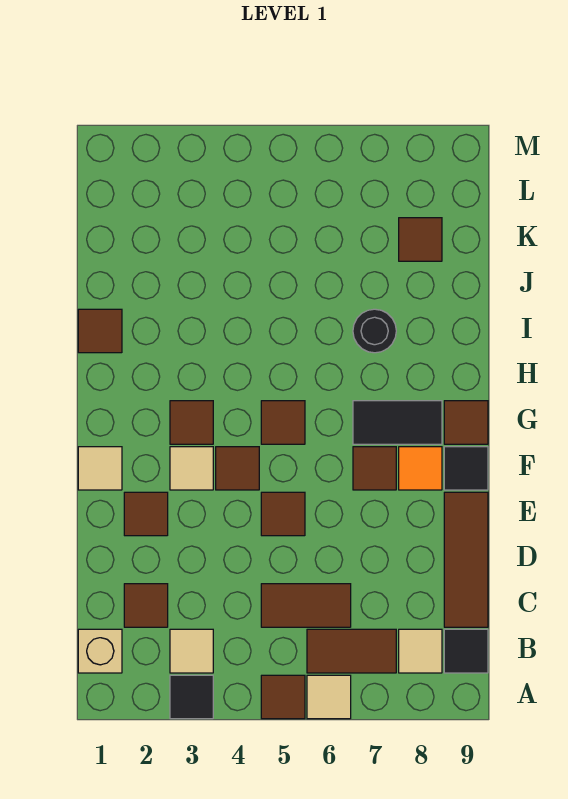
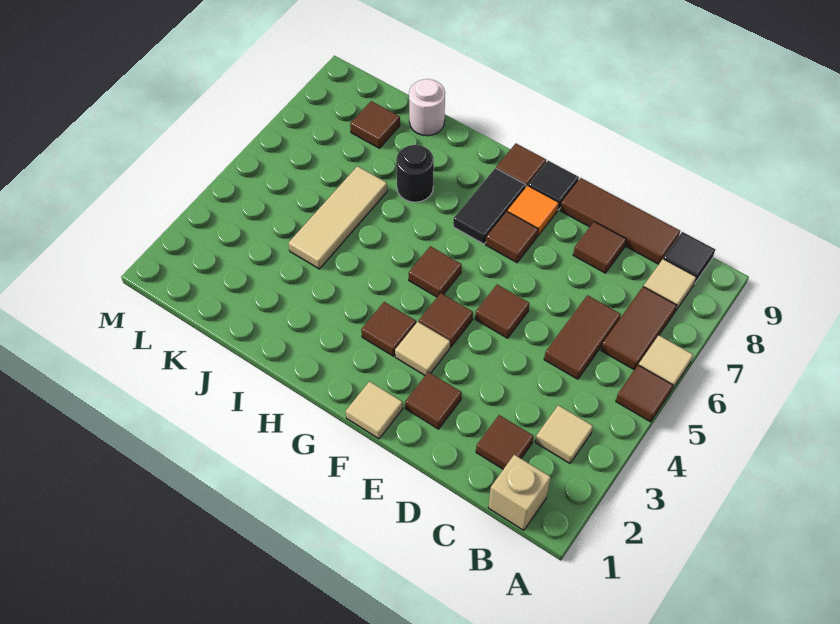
black 1x1 tile [170,675,213,719] -> none
brown 1x1 tile [78,309,122,353] -> brown 1x1 tile moved to [573,222,626,273]
none -> tan 1x3 tile [288,166,387,269]
none -> white 1x1 round brick [409,79,445,136]

